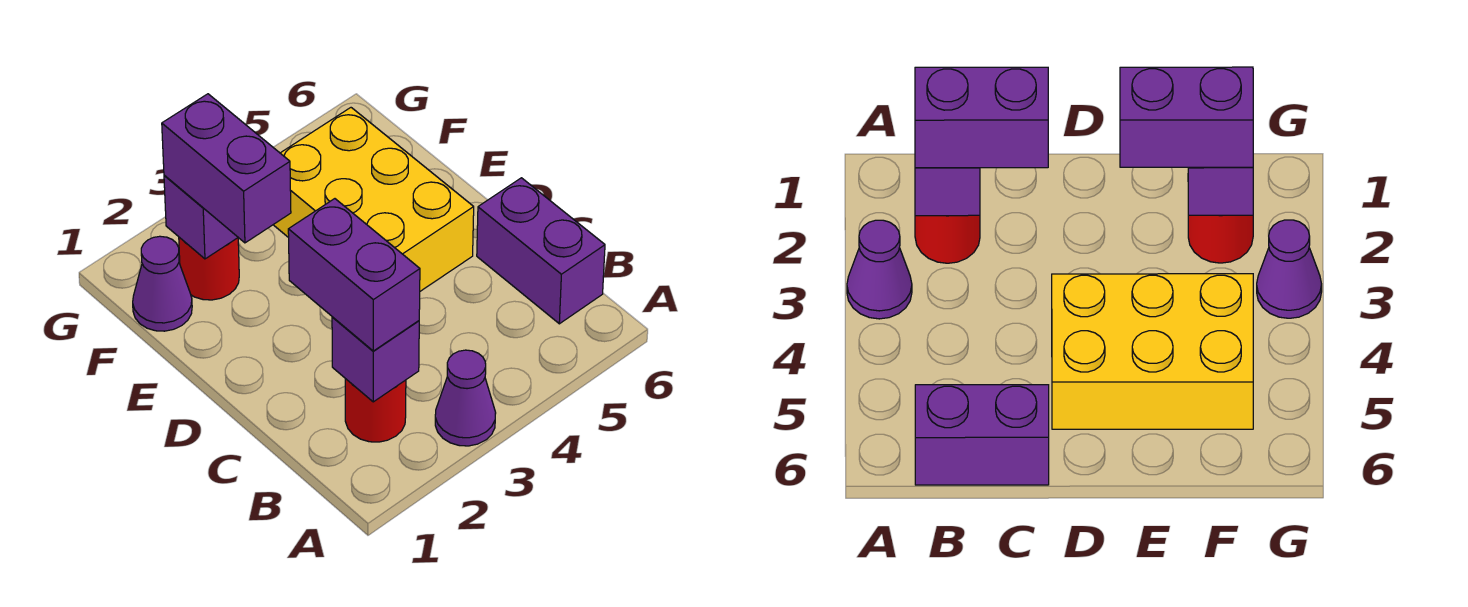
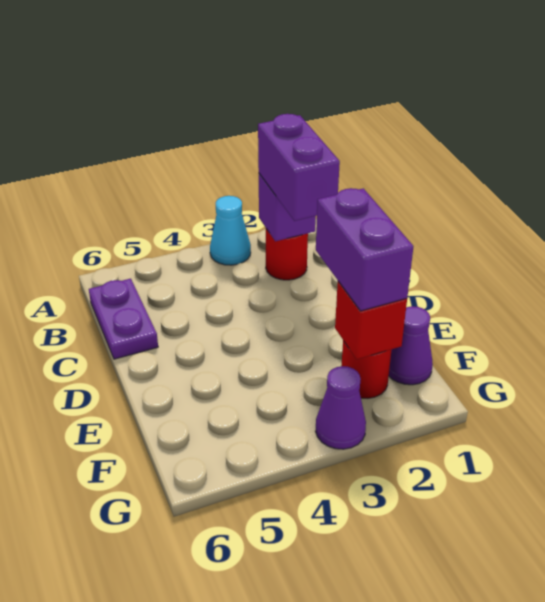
purple 1x1 cone [435,350,496,446] -> cyan 1x1 cone [210,196,251,265]
purple 1x2 brick [477,178,605,324] -> purple 1x2 plate [89,279,158,359]
yellow 2x3 brick [273,108,474,291] -> none
purple 1x1 brick [164,175,238,259] -> red 1x1 brick [335,281,407,359]

